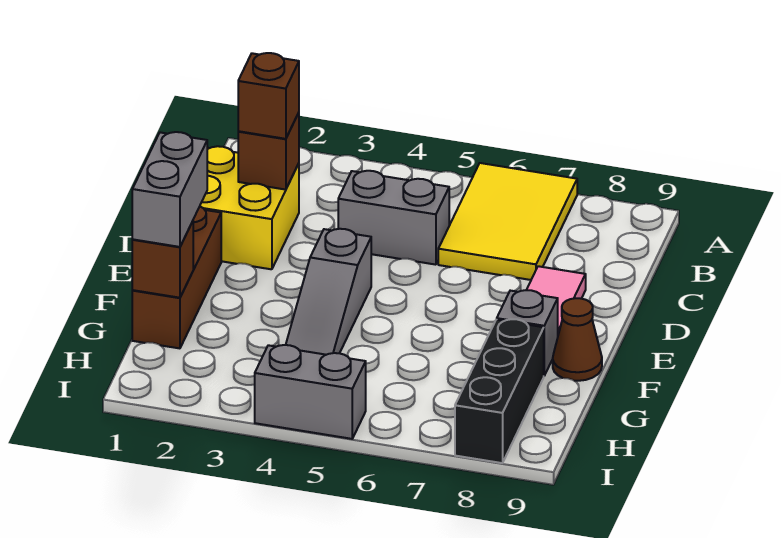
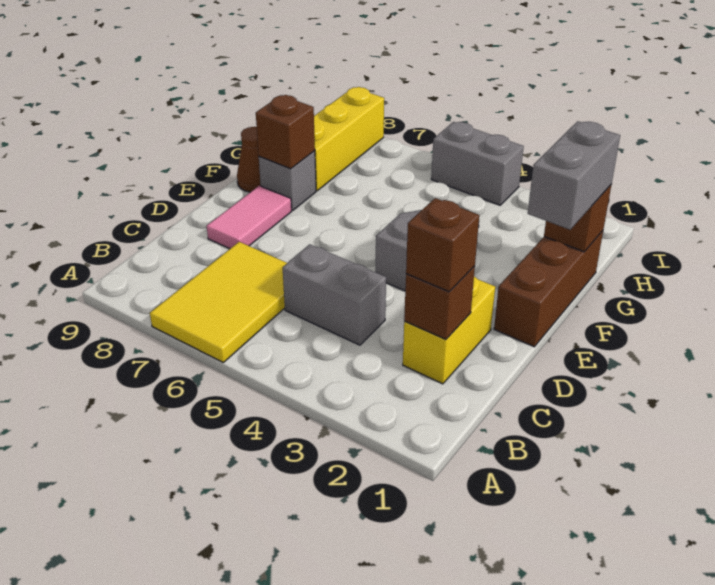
yellow 2x2 brick [200,146,299,269] -> yellow 1x2 brick [403,277,495,384]
none -> brown 1x1 brick [256,95,315,169]
black 1x3 brick [455,319,544,463] -> yellow 1x3 brick [314,87,384,191]

